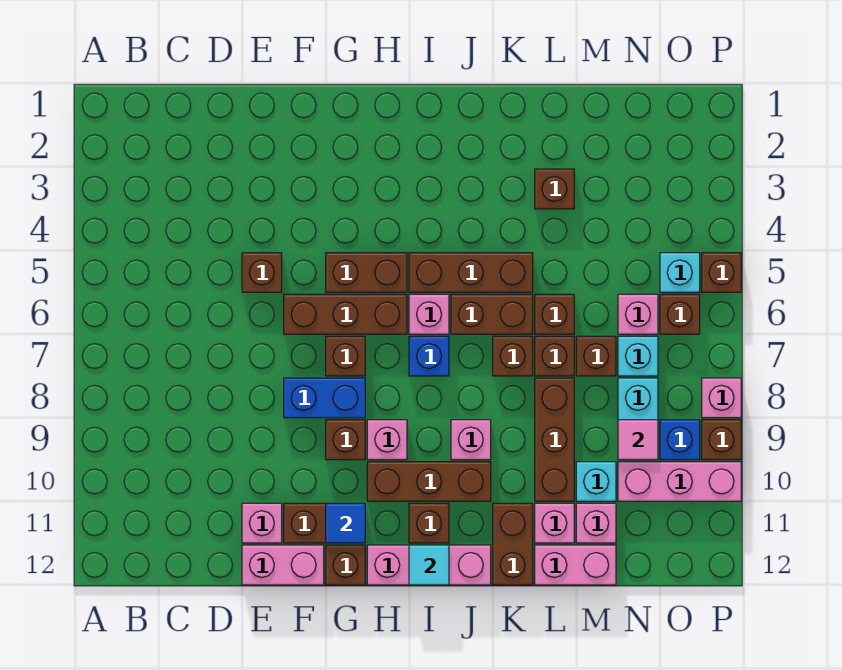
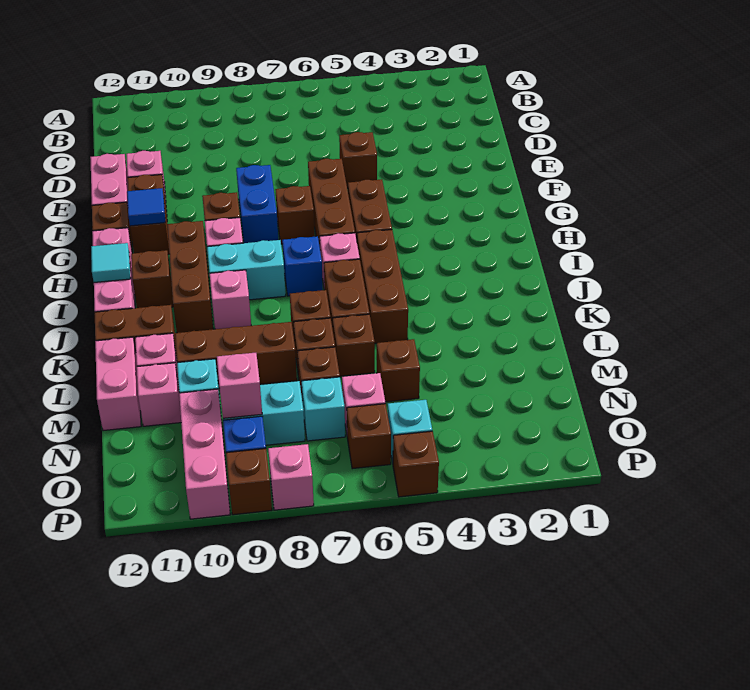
none -> cyan 1x2 brick [207,240,286,300]
brown 1x1 brick [535,169,574,209] -> brown 1x1 brick moved to [377,339,420,402]
pink 1x1 tile [618,420,658,460] -> pink 1x1 brick [217,353,262,418]

